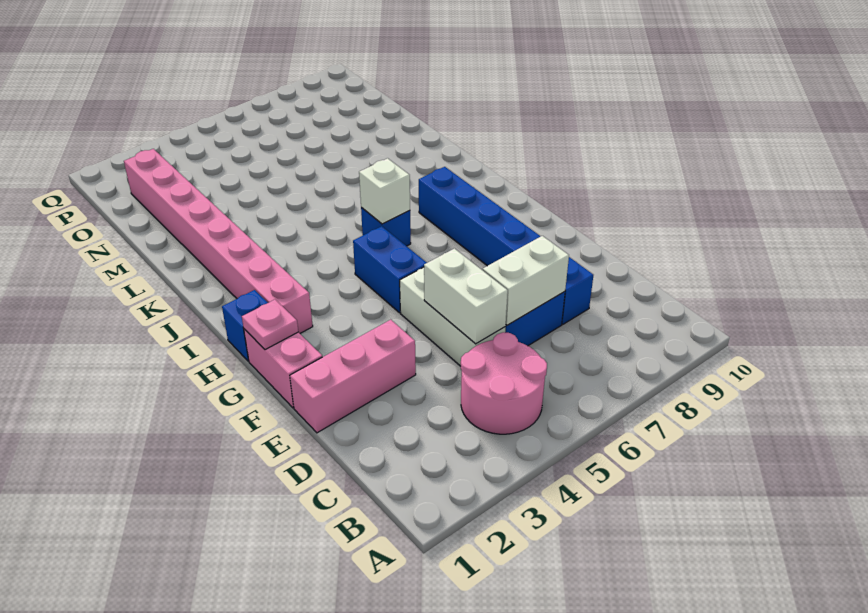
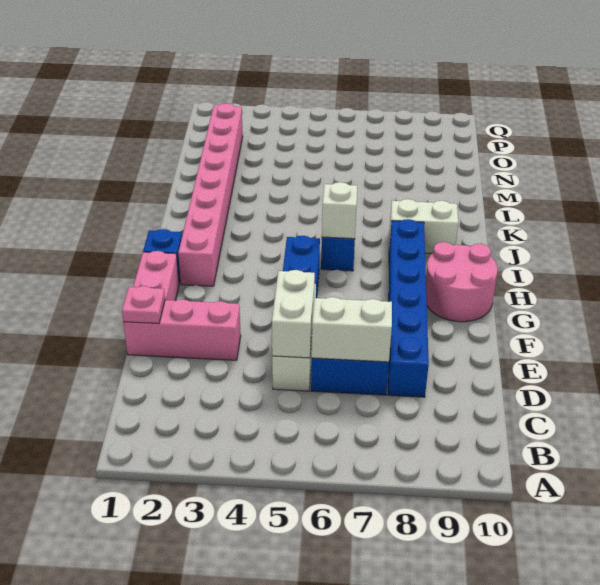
pink 2x2 round brick [461,332,547,434] -> pink 2x2 round brick moved to [426,242,498,322]
pink 1x1 plate [242,300,298,350] -> pink 1x1 plate moved to [122,286,165,324]
none -> white 1x2 brick [389,199,458,253]

